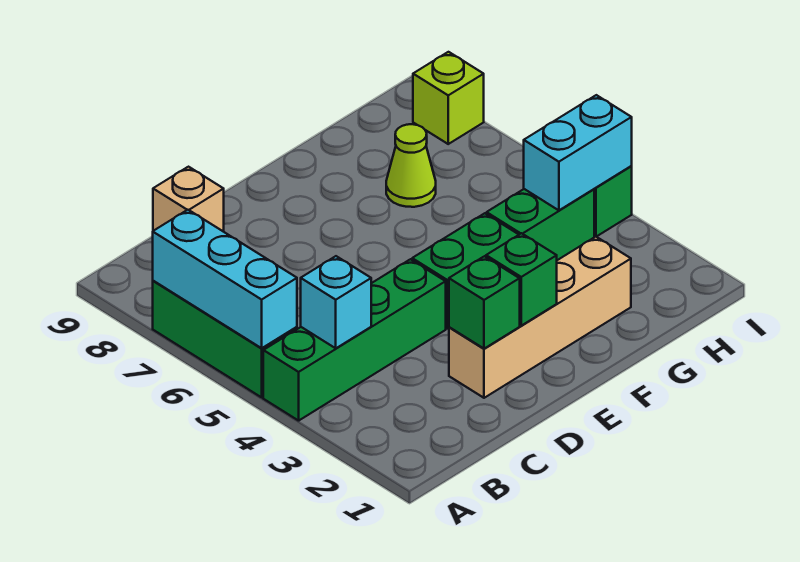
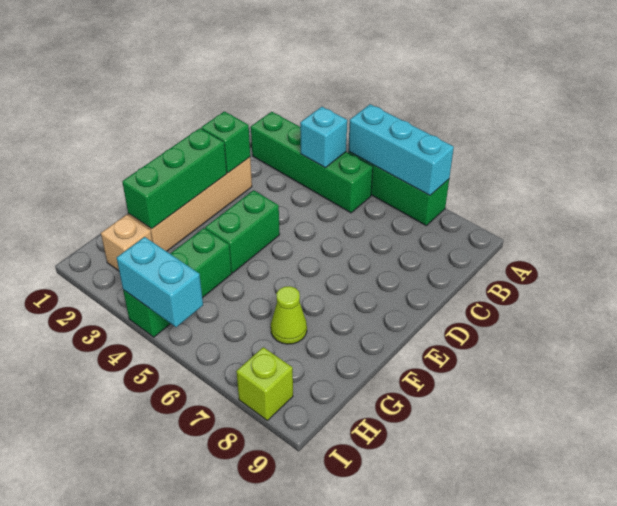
green 1x4 brick [263,259,446,421] -> green 1x4 brick turned to [251,112,373,213]
tan 1x1 brick [153,167,224,232] -> tan 1x1 brick moved to [101,215,152,271]
green 1x1 brick [486,233,557,326] -> green 1x3 brick [122,128,227,229]
cyan 1x2 brick [524,95,632,210] -> cyan 1x2 brick turned to [117,237,203,327]

